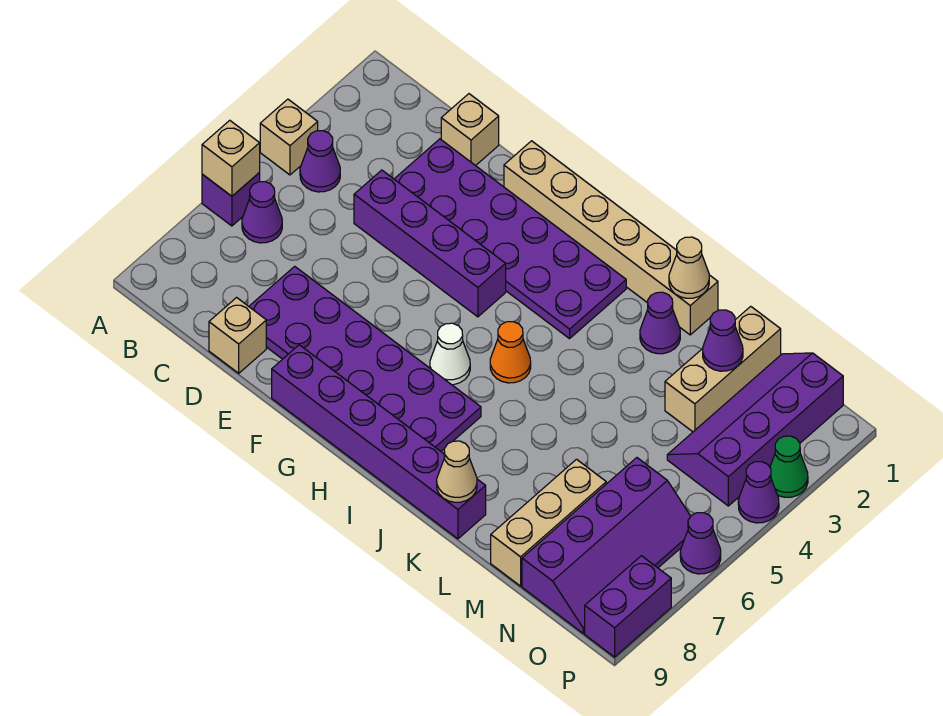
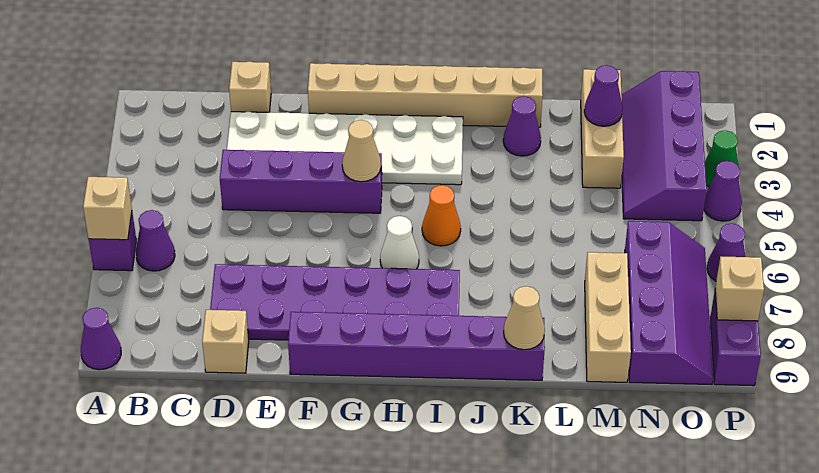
tan 1x1 brick [260,99,318,175] -> tan 1x1 brick moved to [715,257,764,321]
purple 1x1 cone [300,131,340,192] -> purple 1x1 cone moved to [81,308,121,370]
purple 2x6 plate [395,139,626,339] -> white 2x6 plate [227,112,463,185]
tan 1x1 cone [669,237,709,298] -> tan 1x1 cone moved to [342,120,381,182]

